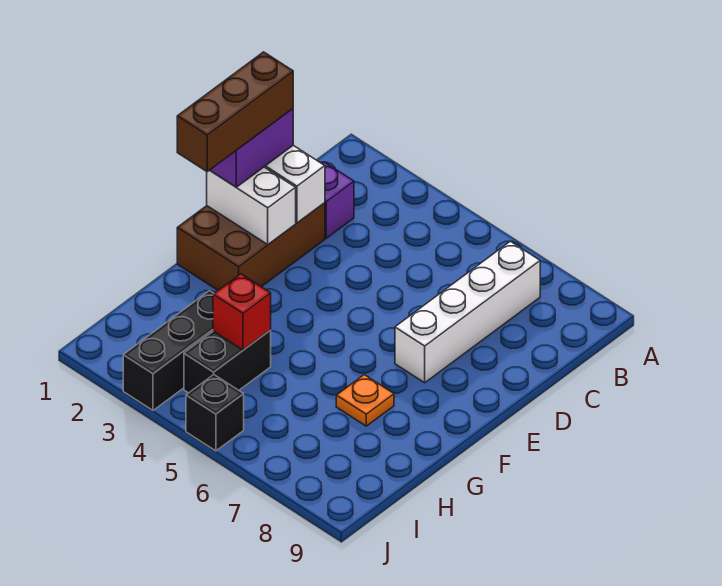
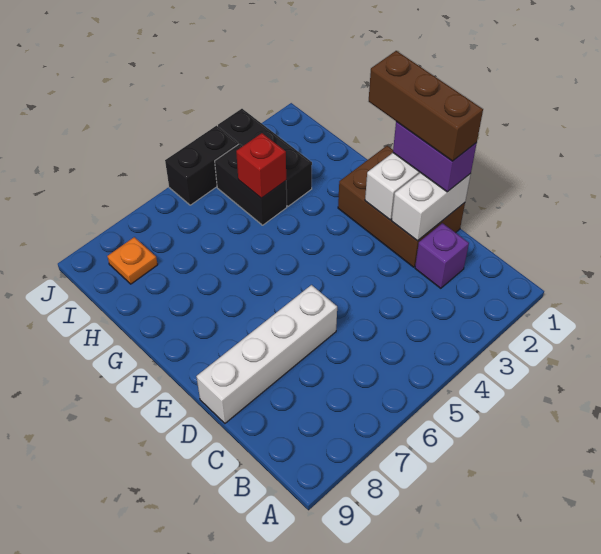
white 1x4 brick [395,241,540,383] -> white 1x4 brick turned to [196,285,337,423]
orange 1x1 plate [336,375,394,426] -> orange 1x1 plate moved to [107,237,158,284]
black 1x1 brick [186,375,244,451] -> black 1x2 brick [165,126,238,205]

